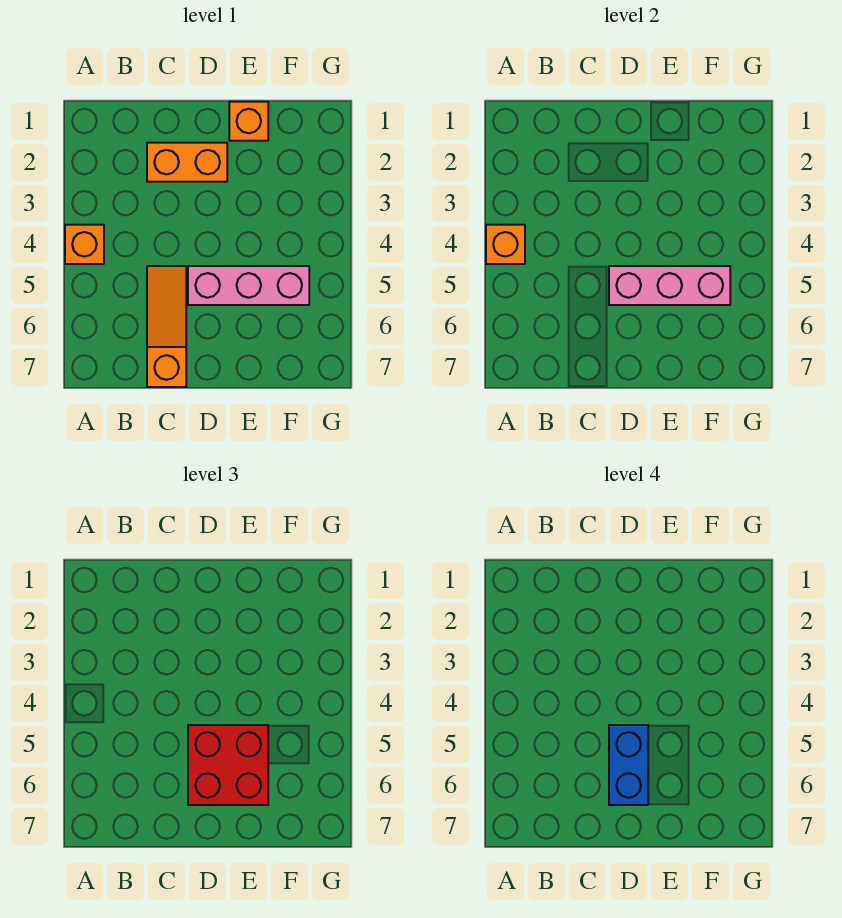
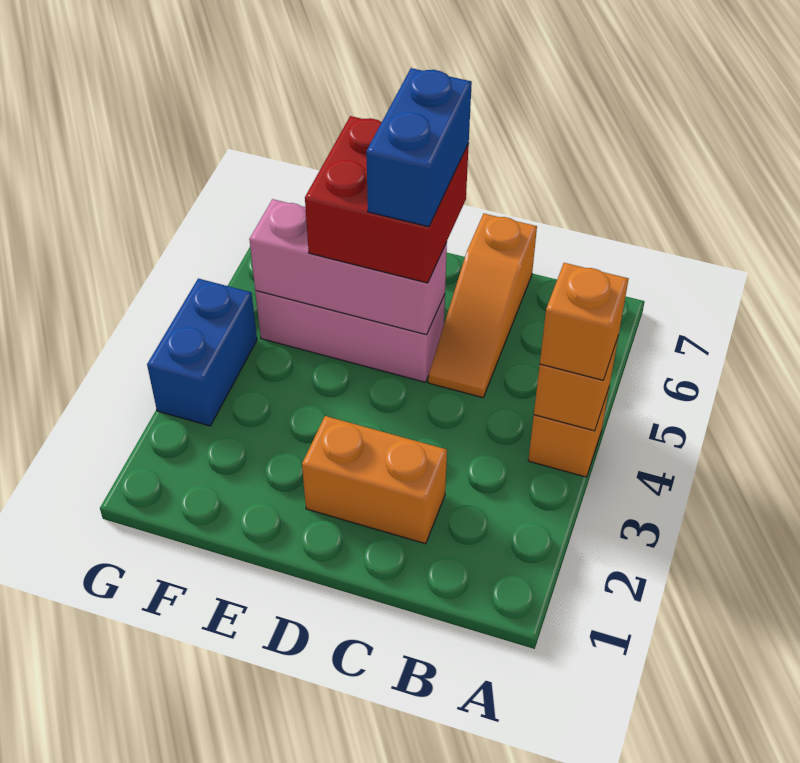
orange 1x1 brick [229,102,268,141] -> orange 1x1 brick moved to [540,263,628,380]
none -> blue 1x2 brick [147,279,257,426]

